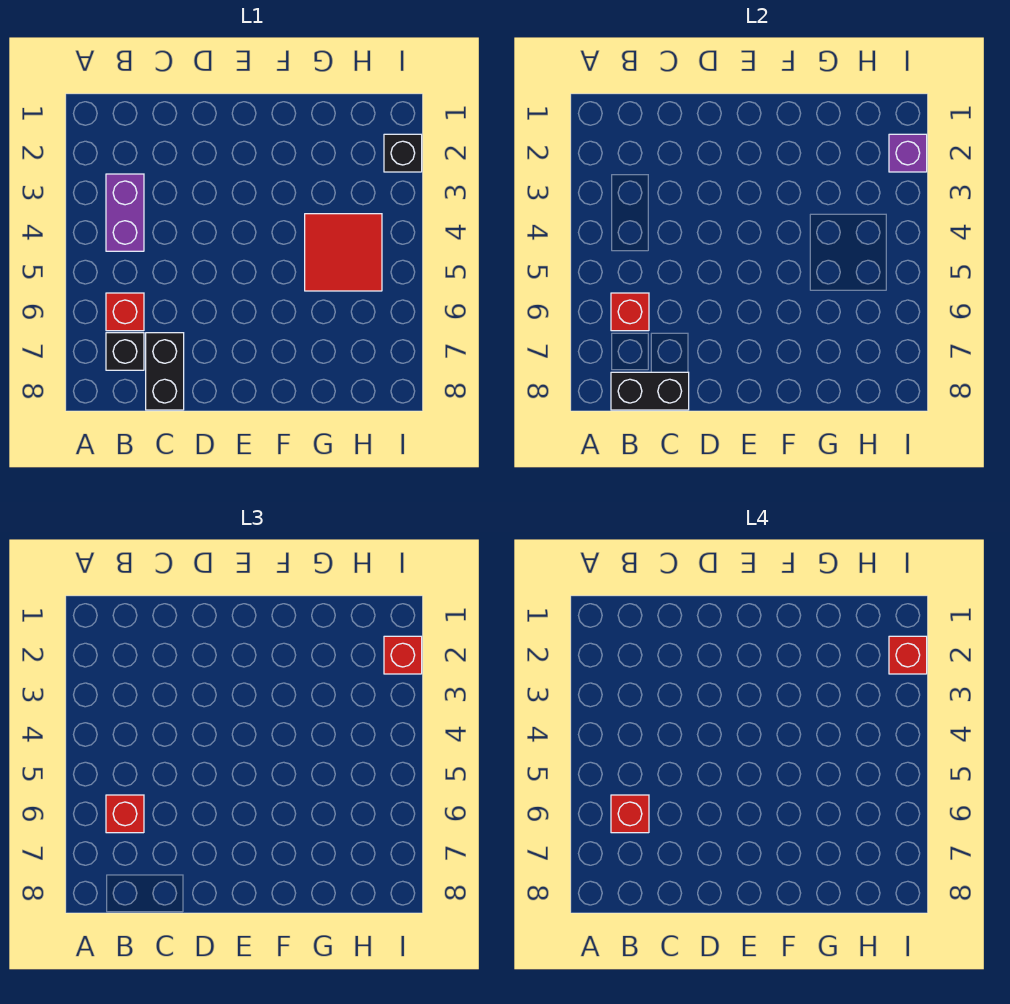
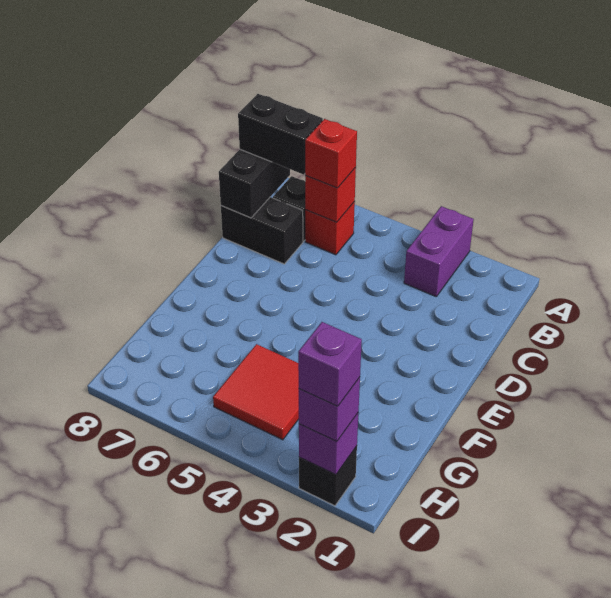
purple 1x2 brick [106,174,144,251] -> purple 1x2 brick turned to [404,206,474,296]
red 1x1 brick [611,795,649,833] -> none
none -> black 1x2 brick [238,94,323,174]
red 1x1 brick [384,636,422,674] -> purple 1x1 brick [299,377,360,442]
red 1x1 brick [889,636,927,674] -> purple 1x1 brick [298,322,362,406]

